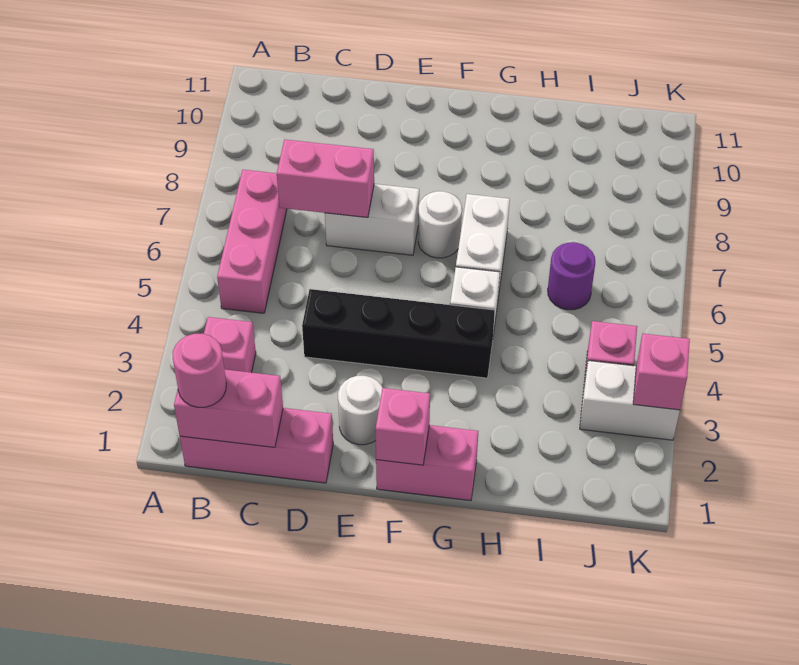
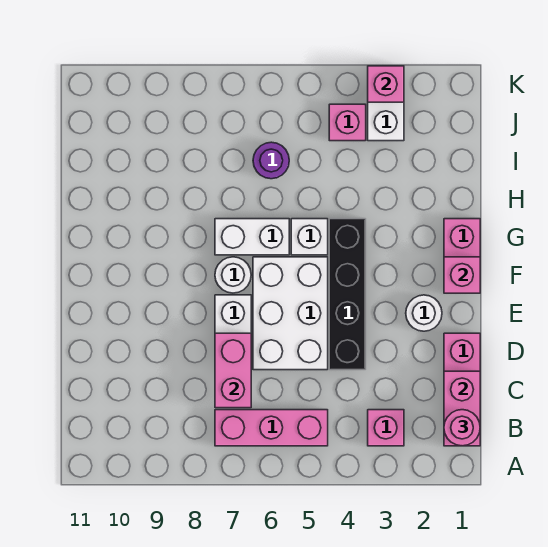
none -> white 2x3 brick [253,257,328,370]

